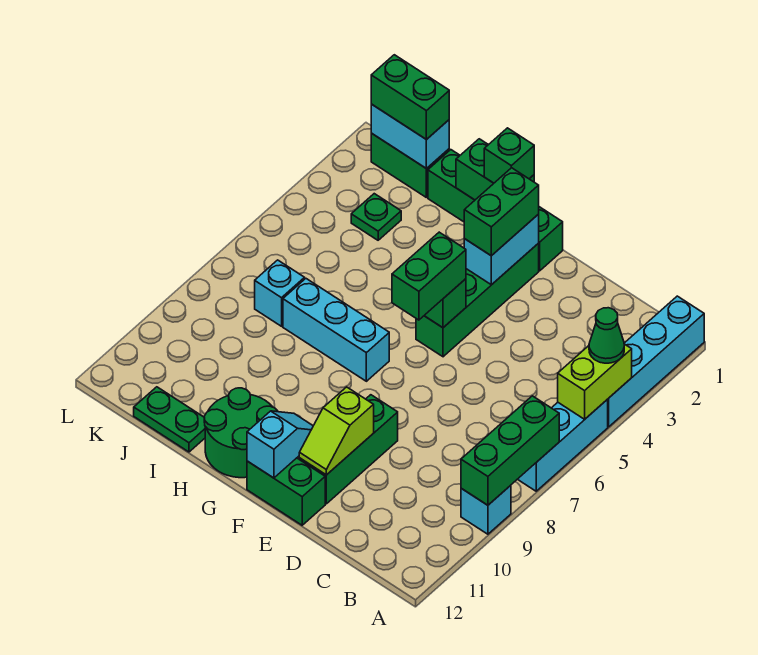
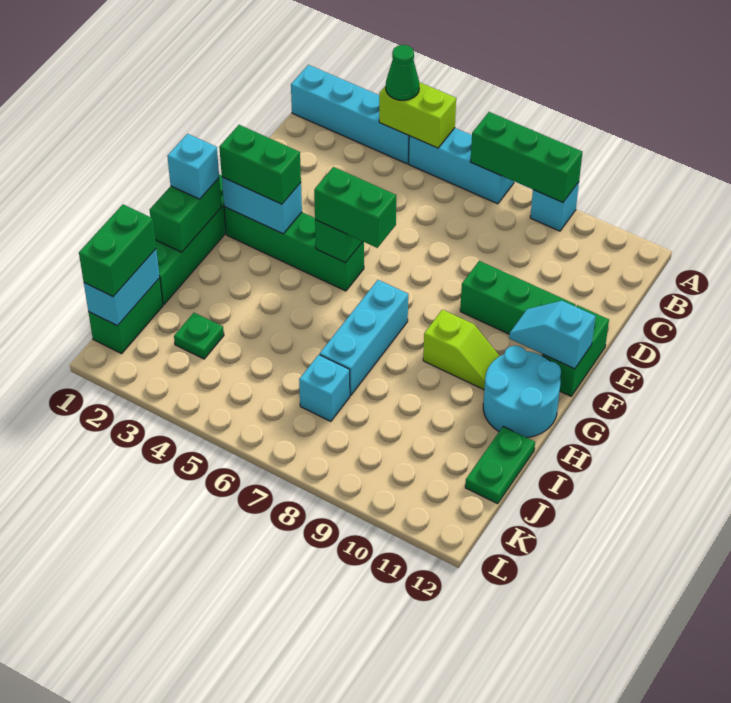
lime 1x2 slope [299,387,374,475] -> lime 1x2 slope moved to [423,310,500,390]
green 1x1 brick [484,128,534,183] -> cyan 1x1 brick [167,134,219,199]
green 2x2 round brick [204,388,278,478] -> cyan 2x2 round brick [483,346,561,438]

